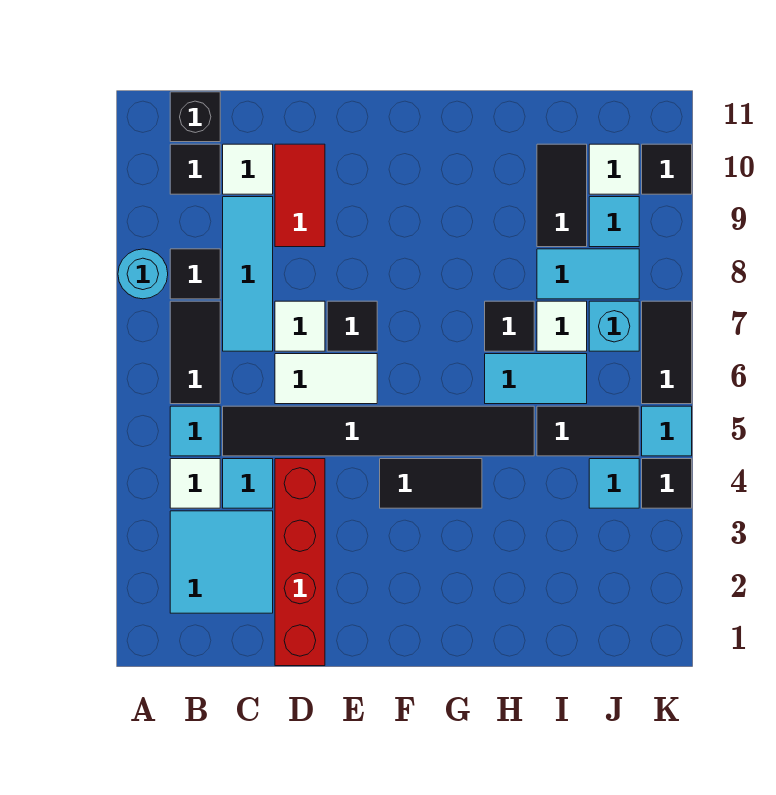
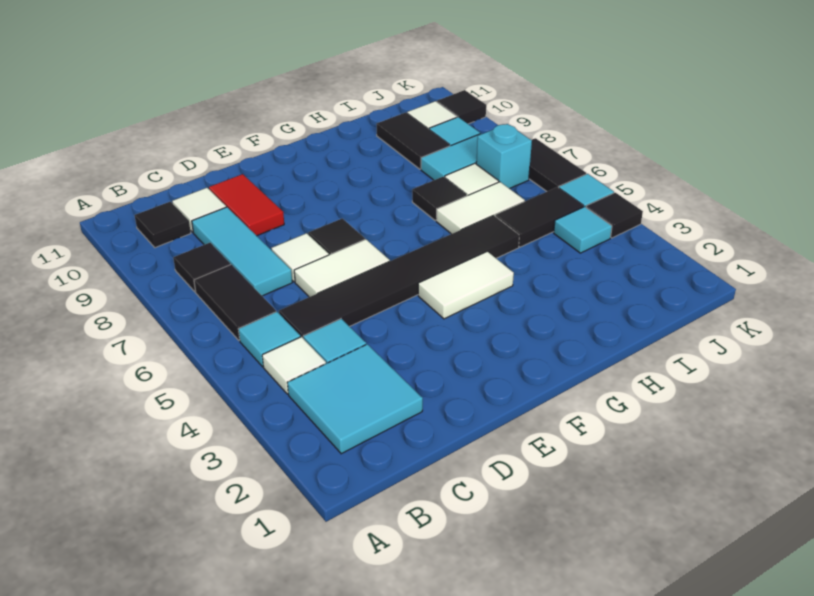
cyan 1x1 round brick [118,249,168,299] -> none
black 1x1 brick [170,92,220,142] -> none
red 1x4 brick [275,459,325,666] -> none
black 1x2 tile [380,459,482,508] -> white 1x2 tile [418,252,514,319]
cyan 1x2 tile [485,354,587,404] -> white 1x2 tile [436,182,525,234]

